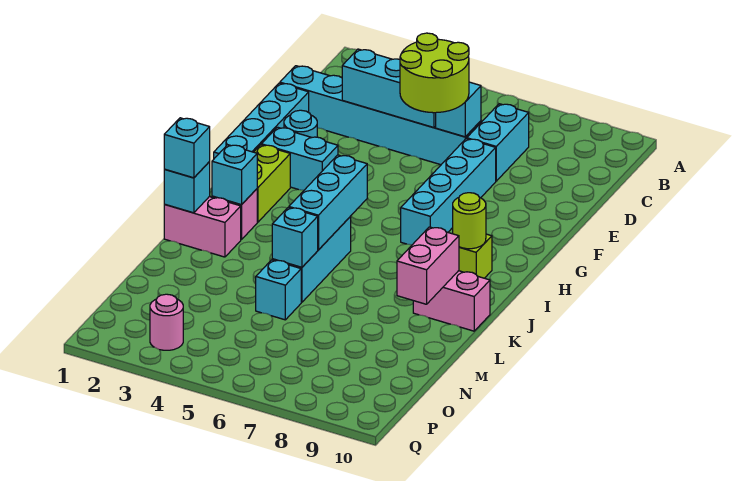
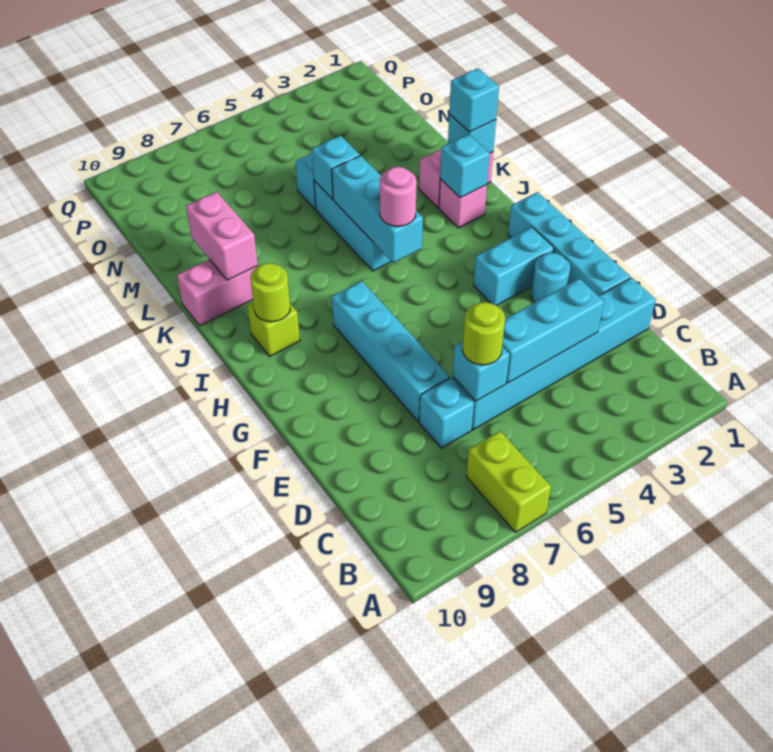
cyan 1x2 brick [467,104,529,181] -> cyan 1x1 brick [419,378,474,448]
lime 2x2 round brick [400,33,469,113] -> lime 1x1 round brick [463,302,505,365]
lime 1x2 brick [254,145,290,222] -> lime 1x2 brick moved to [466,431,551,532]
pink 1x1 round brick [150,294,183,350] -> pink 1x1 round brick moved to [380,167,417,227]

